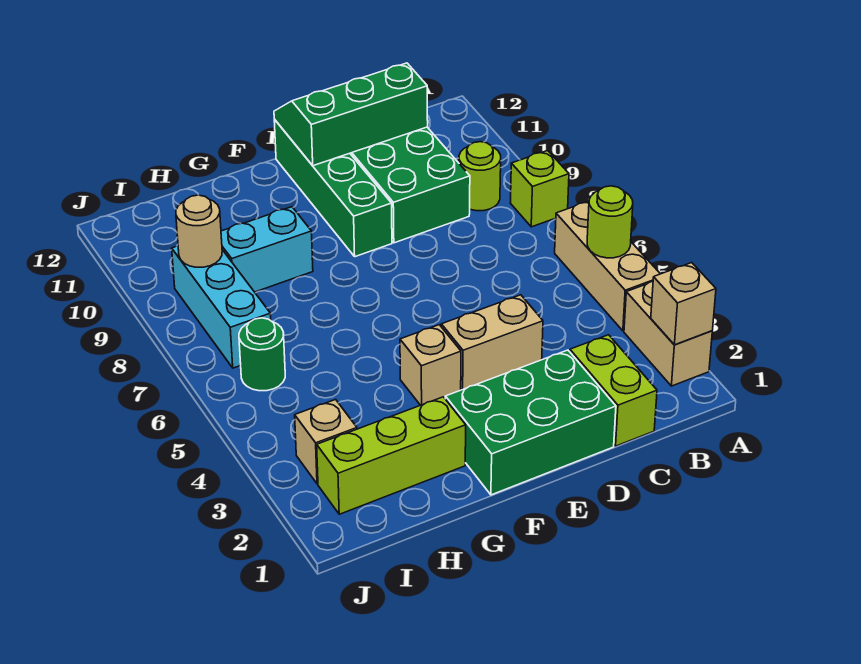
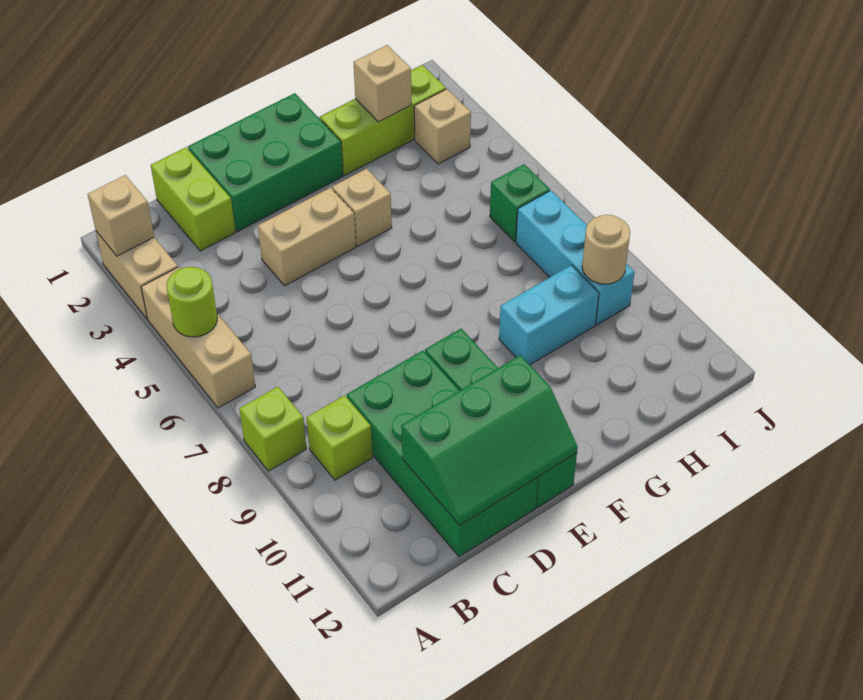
lime 1x1 round brick [459,142,501,211] -> lime 1x1 brick [307,395,372,480]
none -> tan 1x1 brick [354,45,412,122]
green 1x1 round brick [239,318,285,391] -> green 1x1 brick [490,164,550,241]

